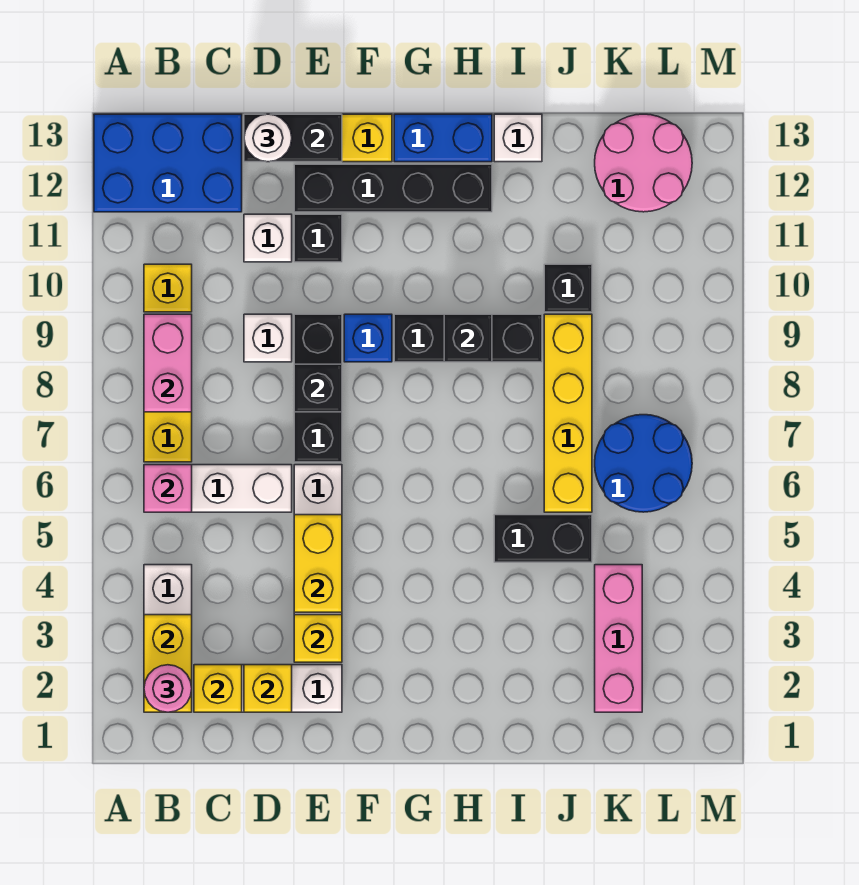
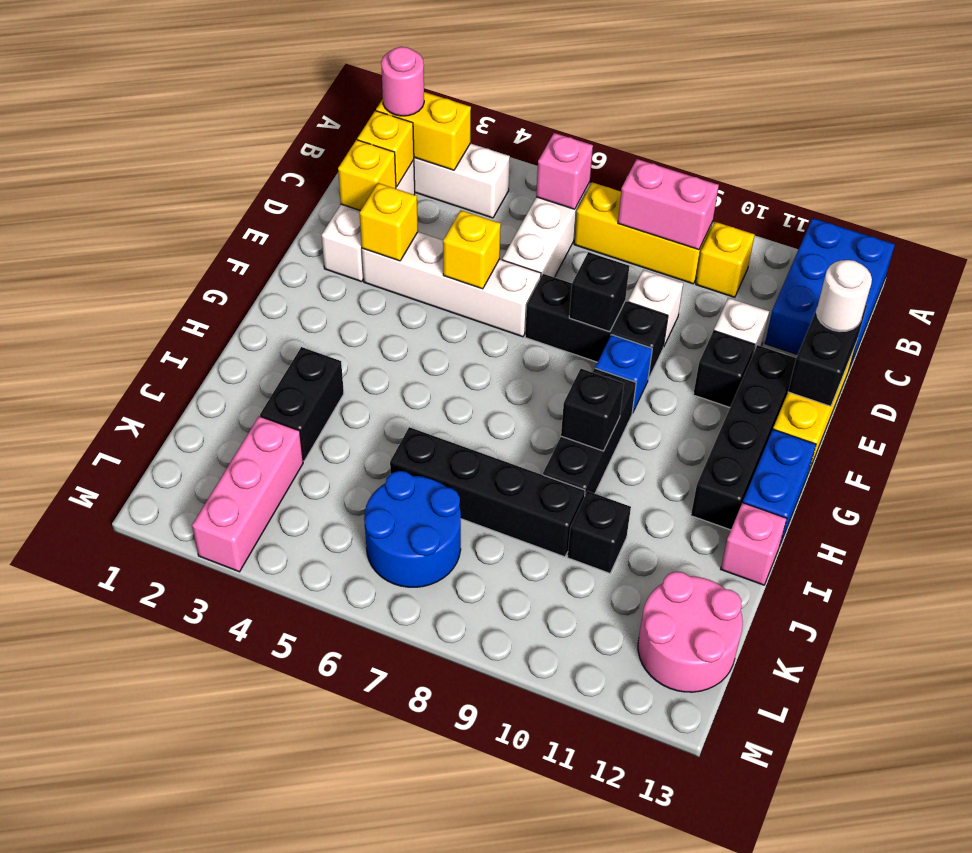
yellow 1x2 brick [294,515,342,612] -> yellow 1x1 brick [443,210,501,289]
black 1x2 brick [494,515,592,562] -> black 1x2 brick moved to [260,347,344,461]
white 1x1 brick [494,114,542,162] -> pink 1x1 brick [721,503,787,585]
yellow 1x4 brick [544,314,592,512] -> black 1x4 brick [390,427,585,557]
pink 1x3 brick [595,565,642,712] -> pink 1x3 brick turned to [192,416,303,572]

